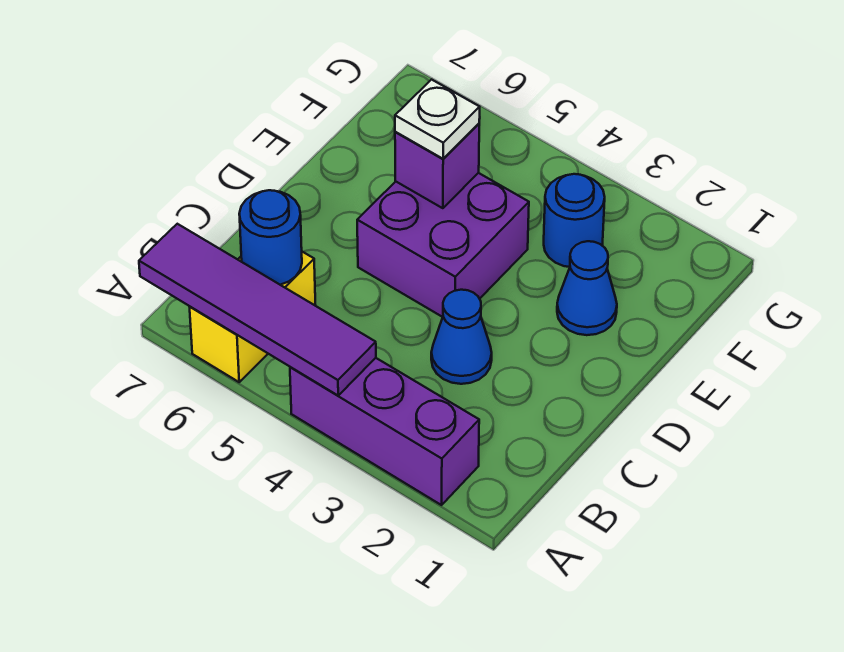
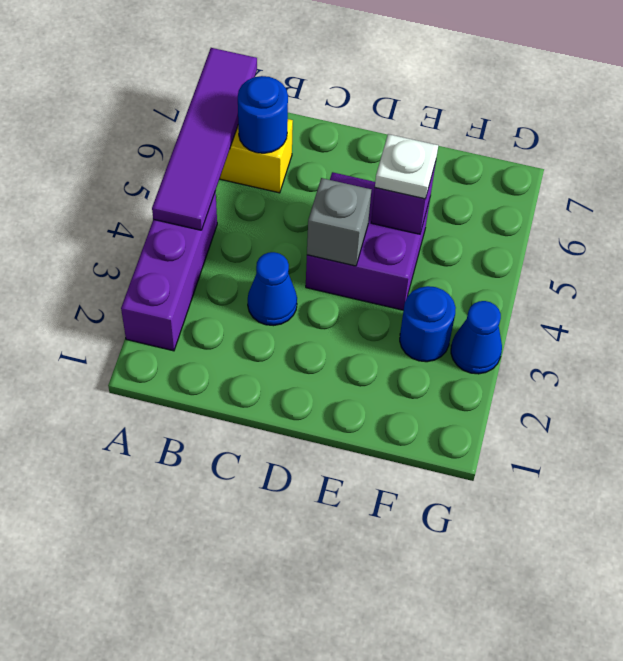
none -> grey 1x1 brick [307,178,371,266]
blue 1x1 cone [557,241,617,335] -> blue 1x1 cone moved to [451,301,502,374]

